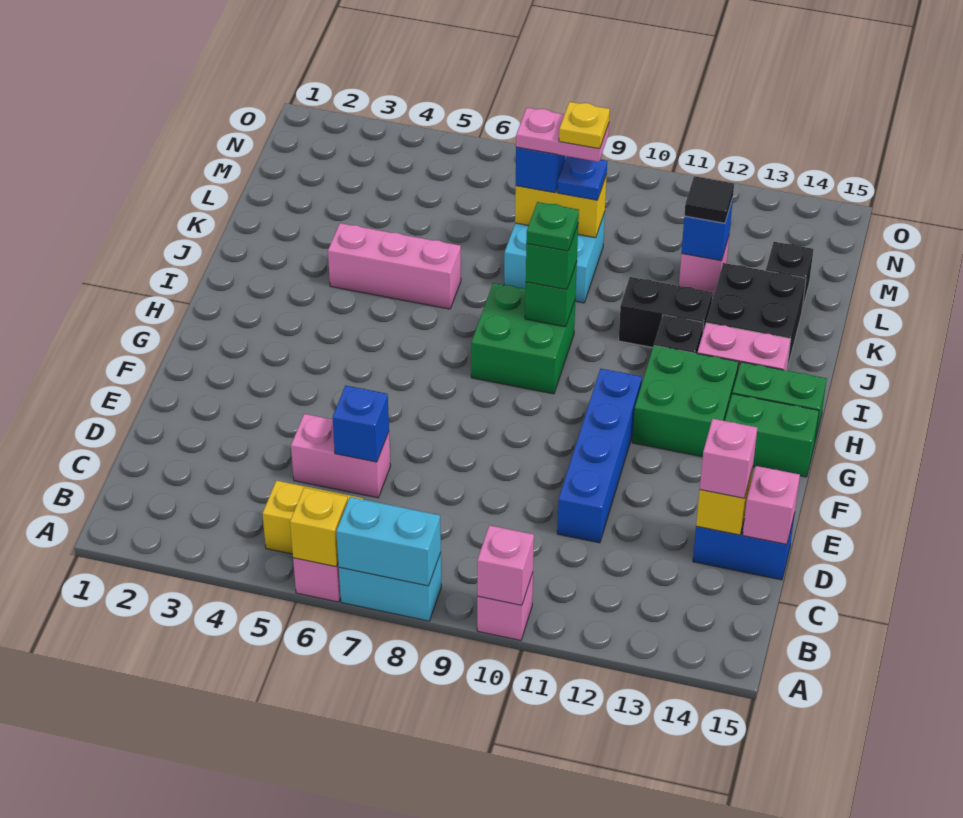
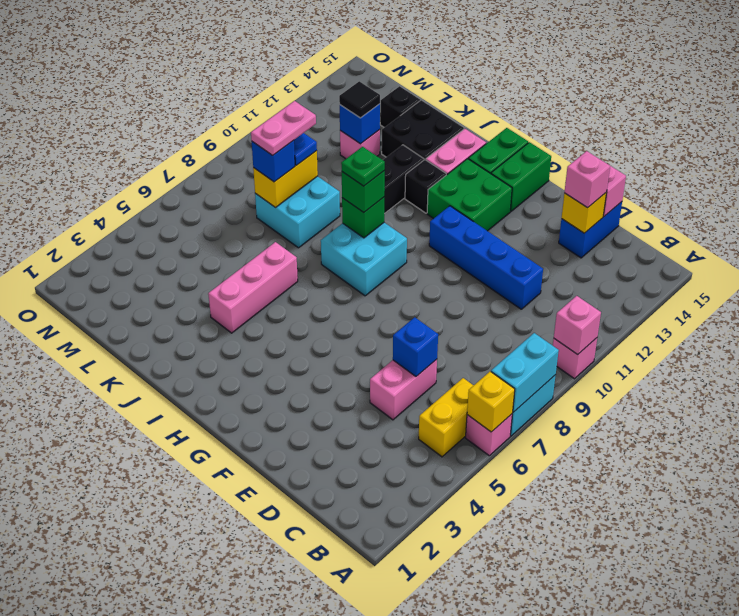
green 2x2 brick [471,283,575,394] -> cyan 2x2 brick [321,223,407,296]
yellow 1x1 plate [559,102,610,149] -> none

